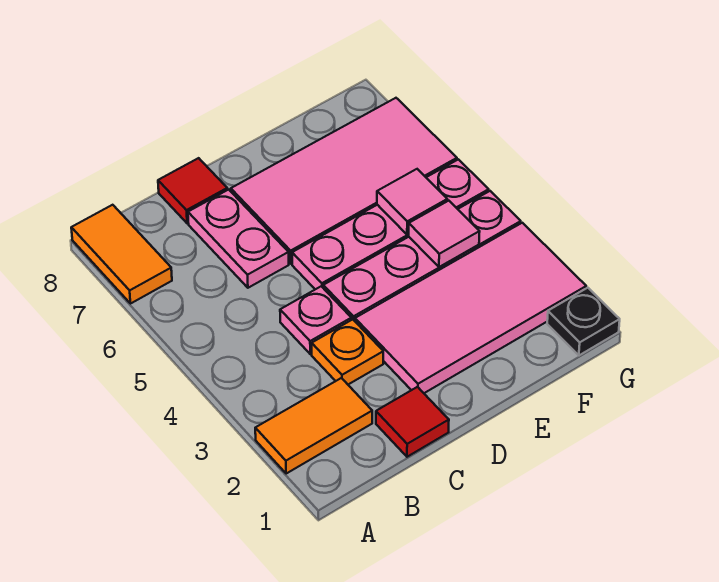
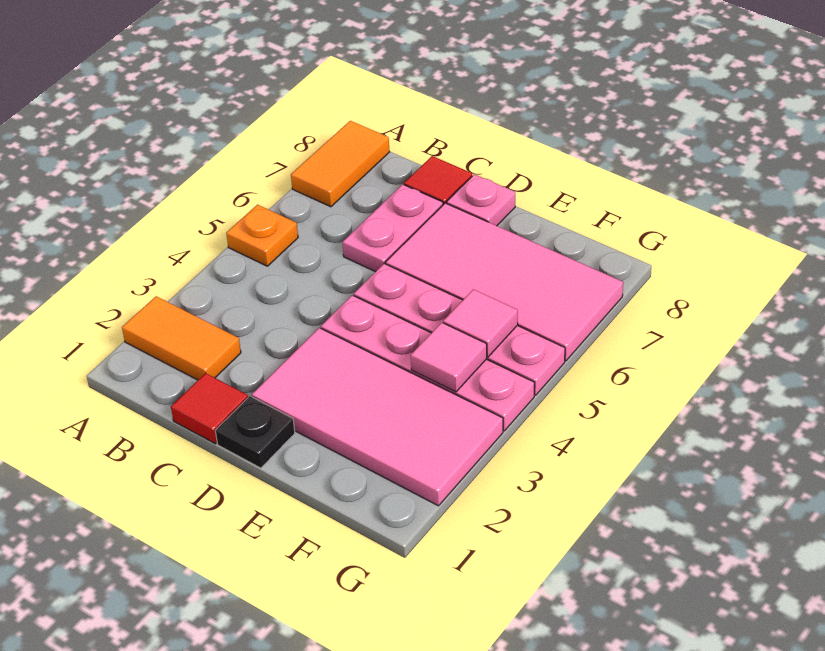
orange 1x1 plate [312,319,383,384] -> orange 1x1 plate moved to [226,205,298,266]
pink 1x1 plate [280,286,351,354] -> pink 1x1 plate moved to [447,174,515,226]
black 1x1 plate [547,288,620,355] -> black 1x1 plate moved to [215,396,295,468]

